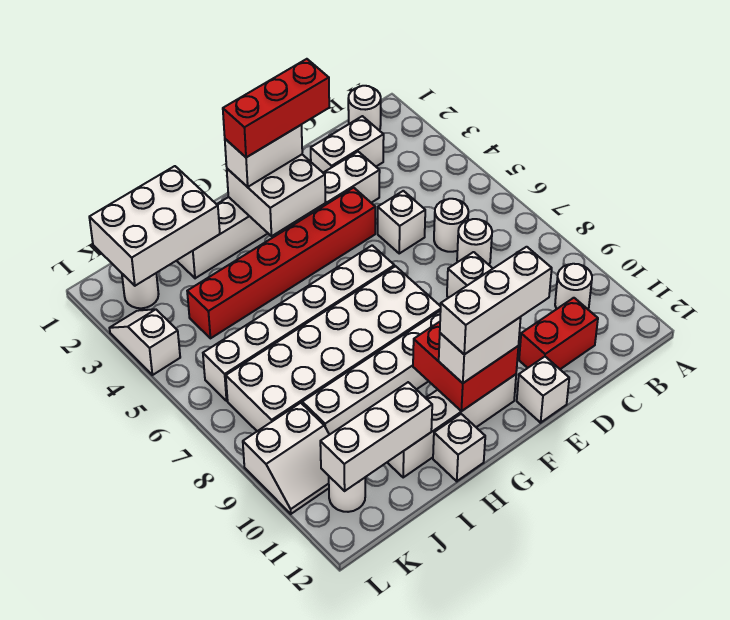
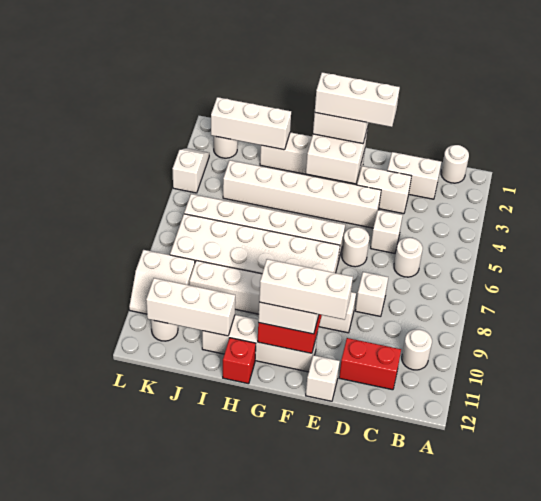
white 1x1 round brick [457,219,492,265] -> white 1x1 round brick moved to [342,227,369,267]
red 1x3 brick [223,59,329,157] -> white 1x3 brick [315,72,400,127]
red 1x6 brick [187,188,375,338] -> white 1x6 brick [223,160,381,228]
white 1x1 brick [433,414,485,481] -> red 1x1 brick [223,338,256,384]
white 2x3 brick [89,166,220,286] -> white 1x3 brick [211,97,291,150]

